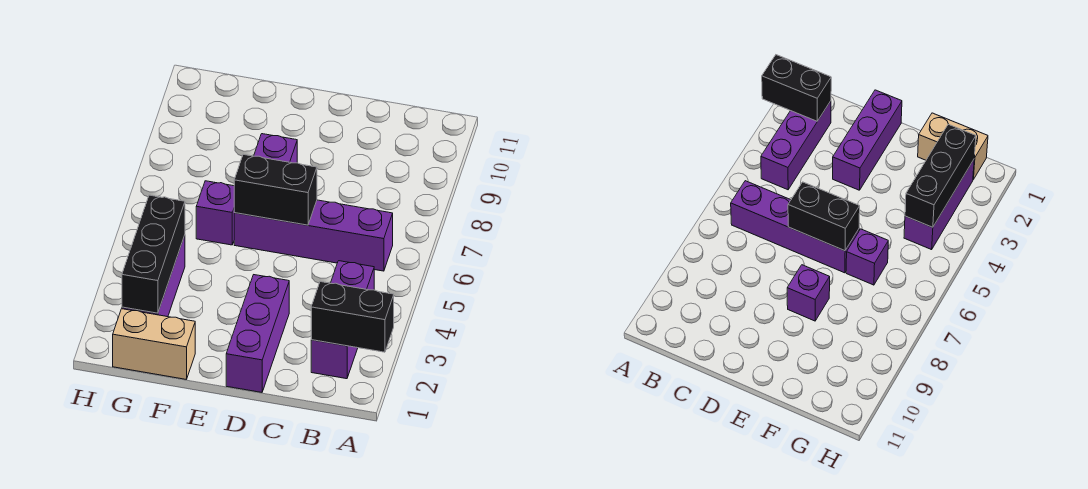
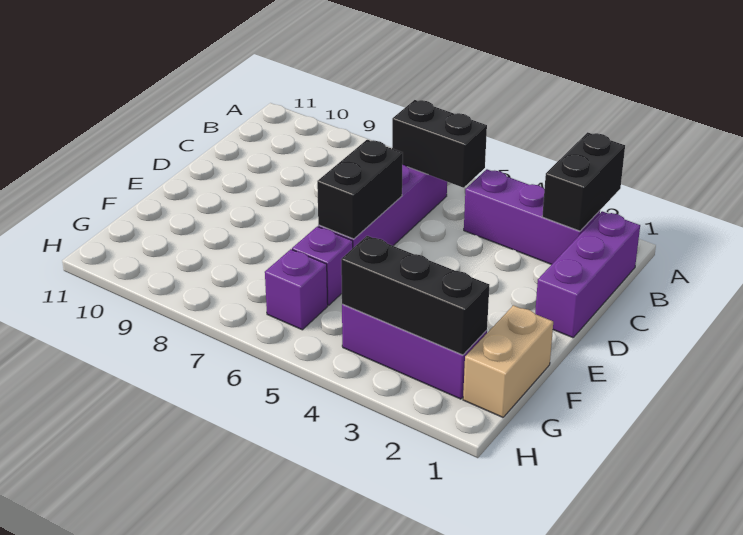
none -> black 1x2 brick [392,100,487,188]
purple 1x3 brick [226,275,289,392] -> purple 1x3 brick turned to [535,211,640,338]
purple 1x1 brick [254,134,297,163] -> purple 1x1 brick moved to [265,249,328,330]

